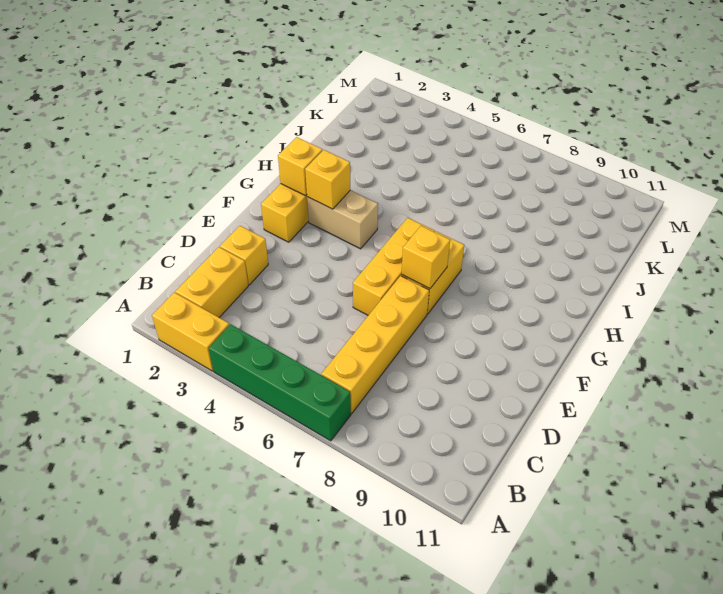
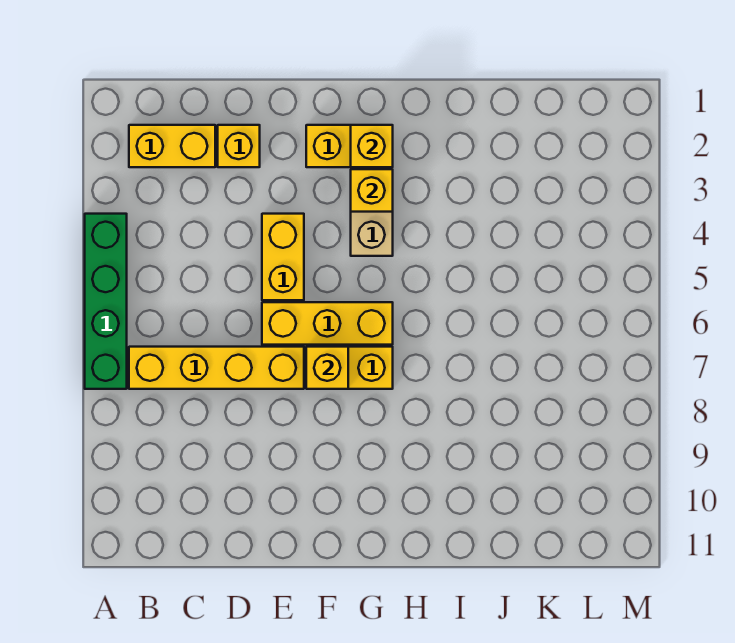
yellow 1x2 brick [152,293,229,371] -> yellow 1x2 brick moved to [262,214,304,300]

